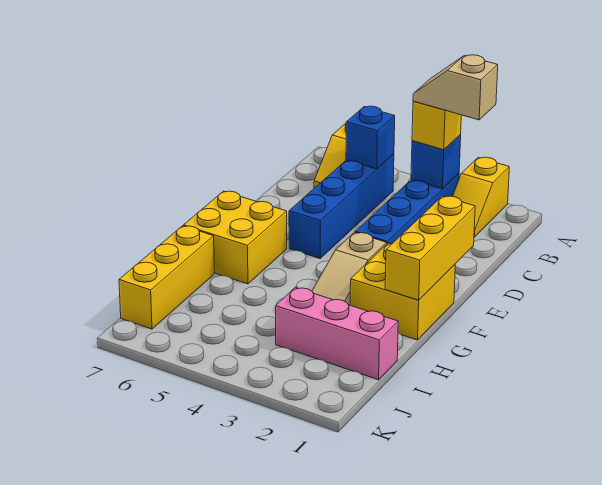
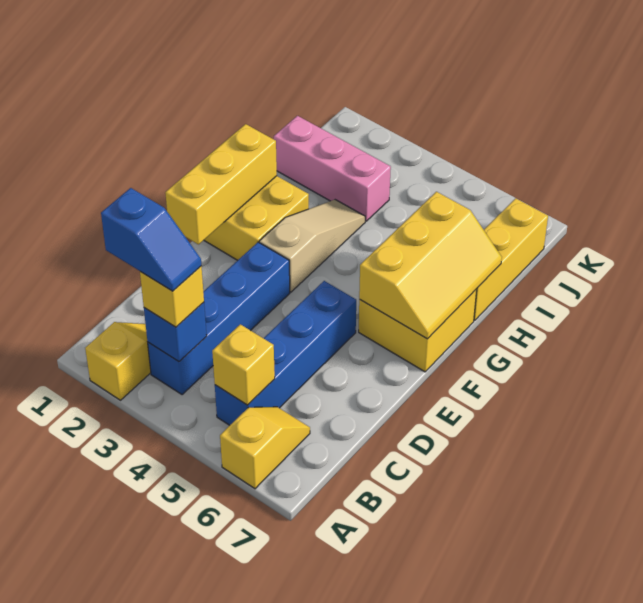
tan 1x2 slope [413,55,498,120] -> blue 1x2 slope [101,188,201,291]
blue 1x1 brick [346,106,395,169] -> yellow 1x1 brick [212,324,275,405]
none -> yellow 2x3 slope [359,192,502,339]

